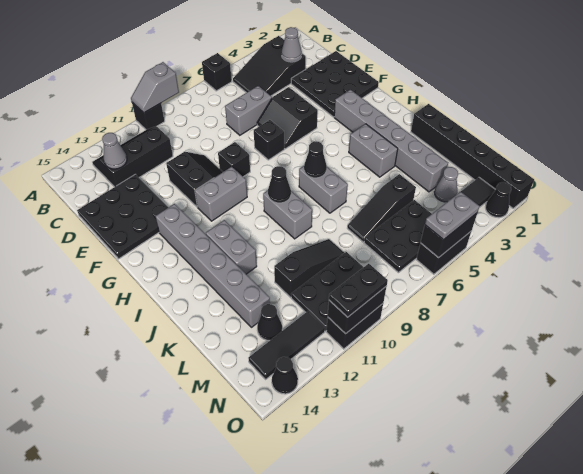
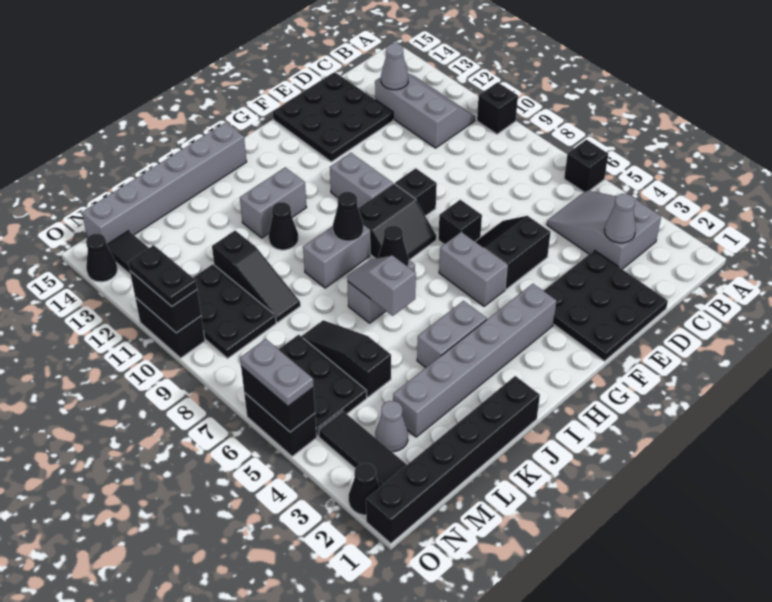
grey 1x2 slope [131,62,179,113] -> grey 1x2 slope moved to [347,255,416,316]
black 2x3 slope [233,36,306,96] -> grey 2x3 slope [547,190,661,269]
black 2x3 slope [92,126,173,187] -> grey 2x3 slope [375,73,475,148]
grey 1x2 brick [225,86,272,135] -> grey 1x2 brick moved to [439,232,507,306]
black 2x2 slope [166,152,222,207] -> black 2x2 slope moved to [358,184,436,260]
grey 1x6 brick [155,204,270,327] -> grey 1x6 brick moved to [82,123,247,245]
black 1x1 cone [257,304,282,340] -> black 1x1 cone moved to [269,202,298,250]

